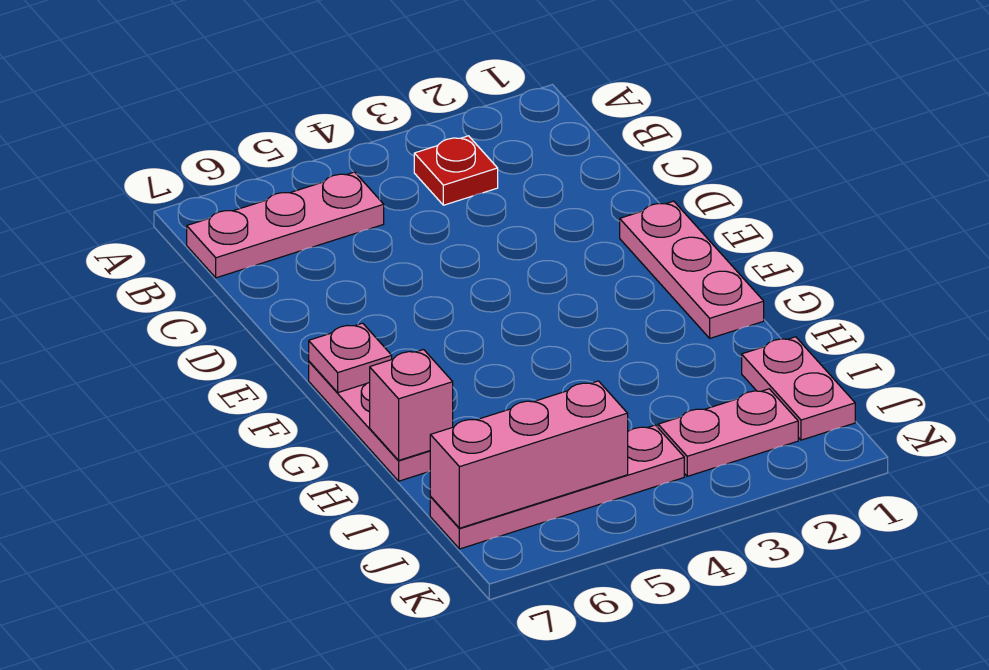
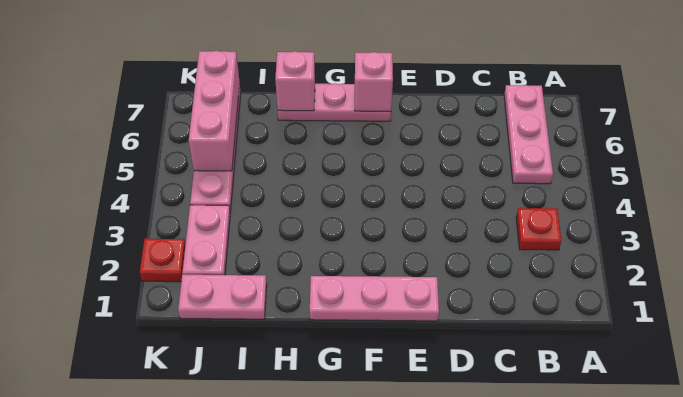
pink 1x1 plate [309,323,392,393] -> pink 1x1 brick [355,52,393,111]
none -> red 1x1 plate [140,239,185,282]

